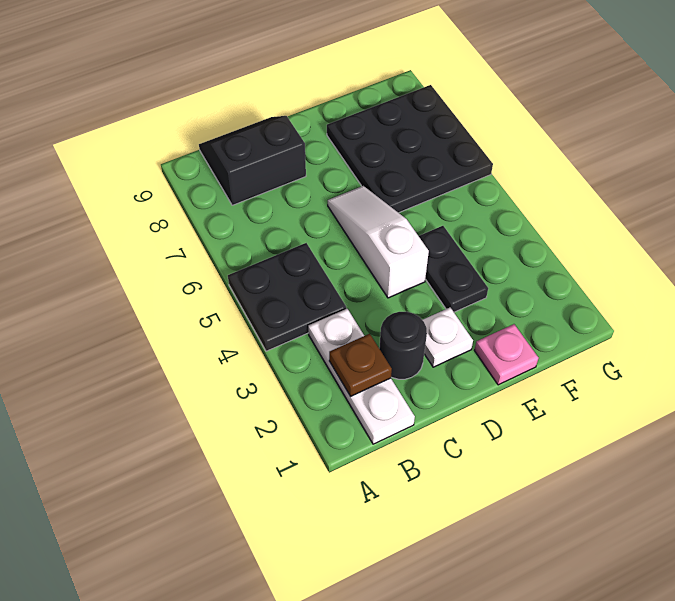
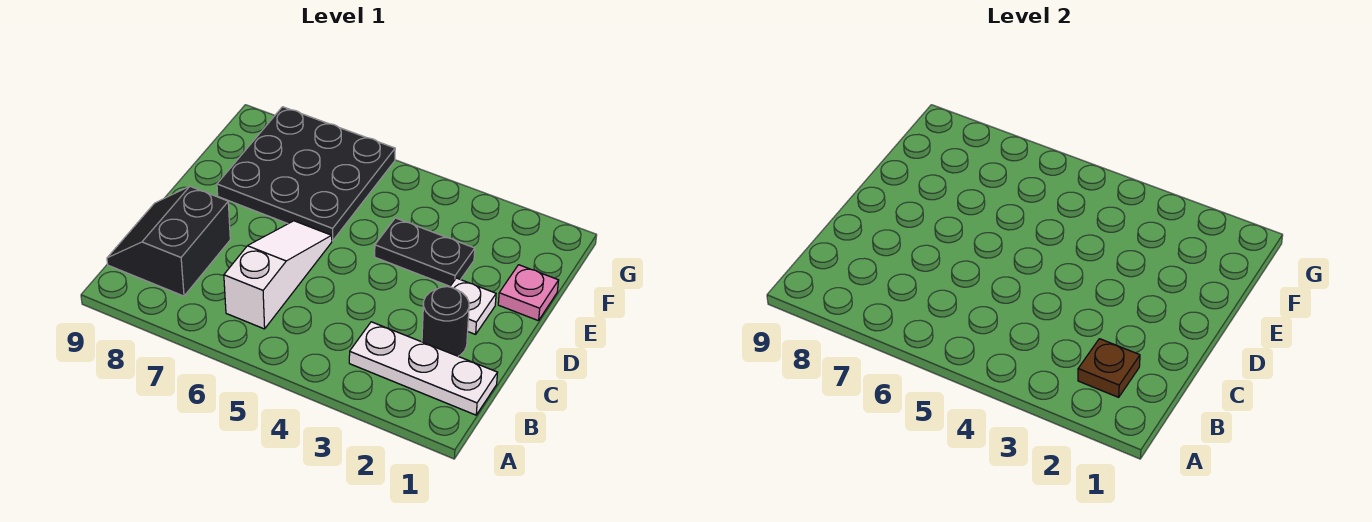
black 2x2 plate [228,243,346,351] -> none
white 1x3 slope [328,186,429,298] -> white 1x3 slope turned to [224,221,332,329]

